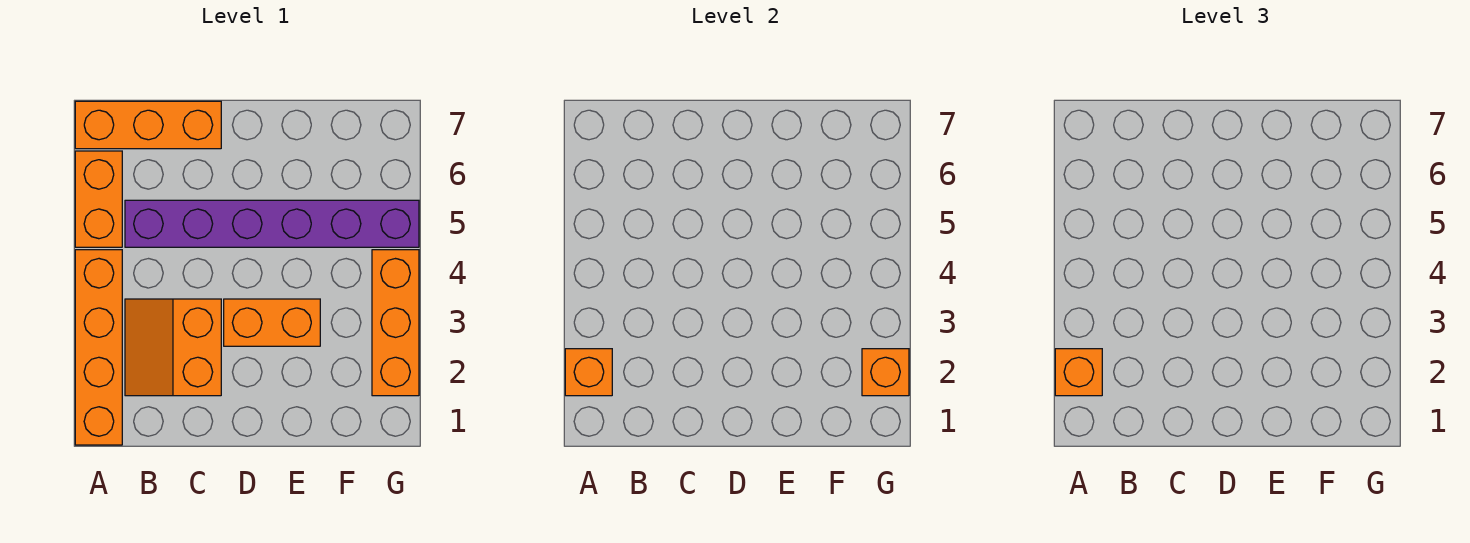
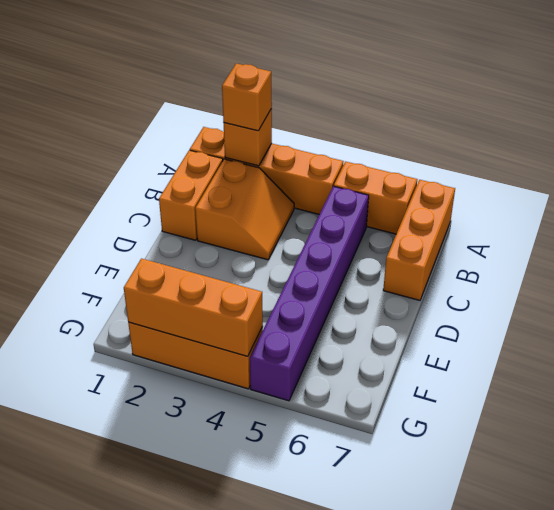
orange 2x2 slope [125,299,221,396] -> orange 2x2 slope turned to [195,159,294,260]
orange 1x2 brick [224,299,320,346] -> orange 1x2 brick moved to [159,150,223,240]
orange 1x1 brick [862,349,909,396] -> orange 1x3 brick [124,259,263,356]

